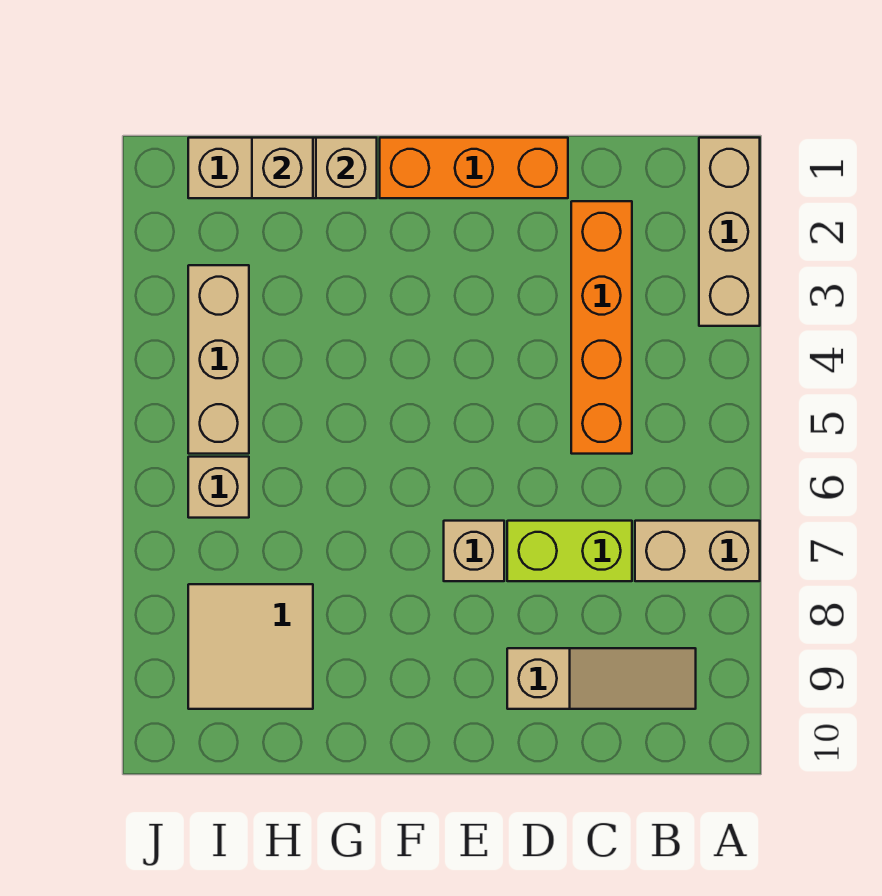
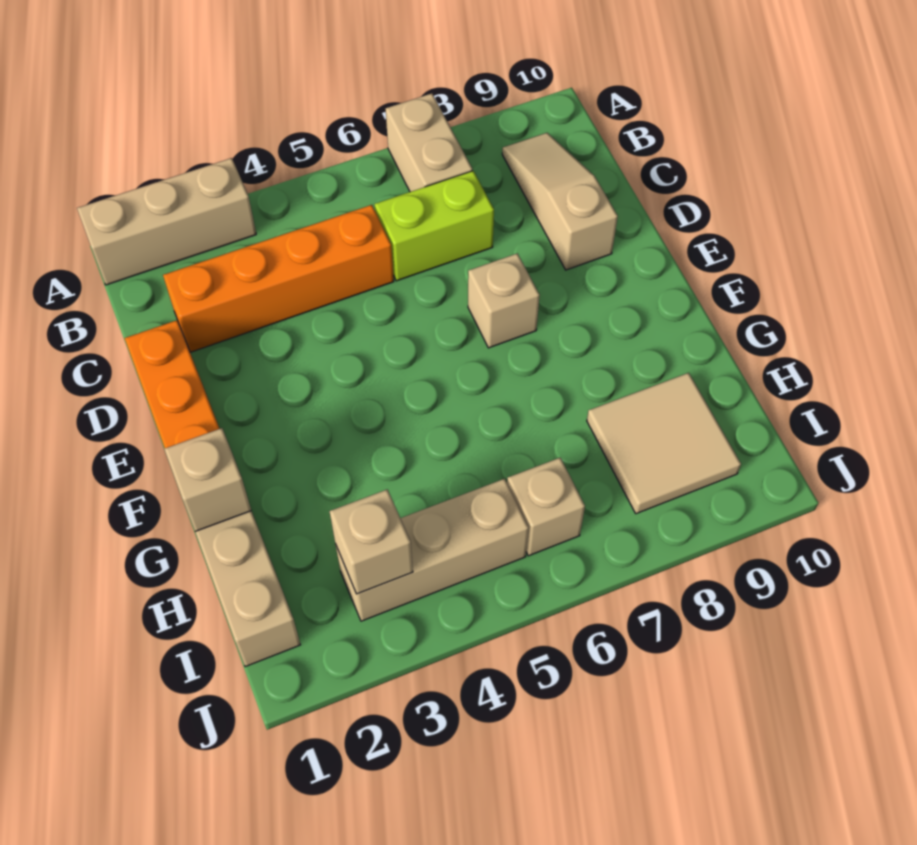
lime 1x2 brick [507,521,632,581] -> lime 1x2 brick turned to [375,171,494,281]
tan 1x1 brick [252,138,313,198] -> tan 1x1 brick moved to [329,489,413,594]

